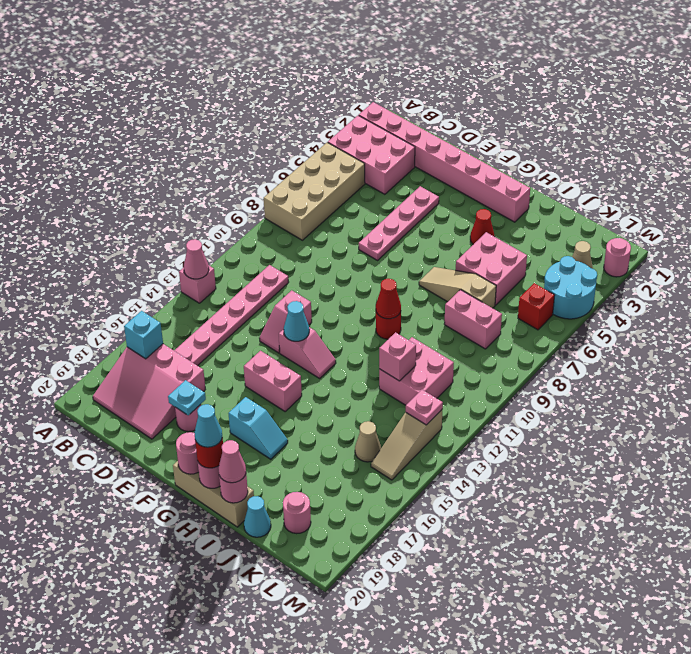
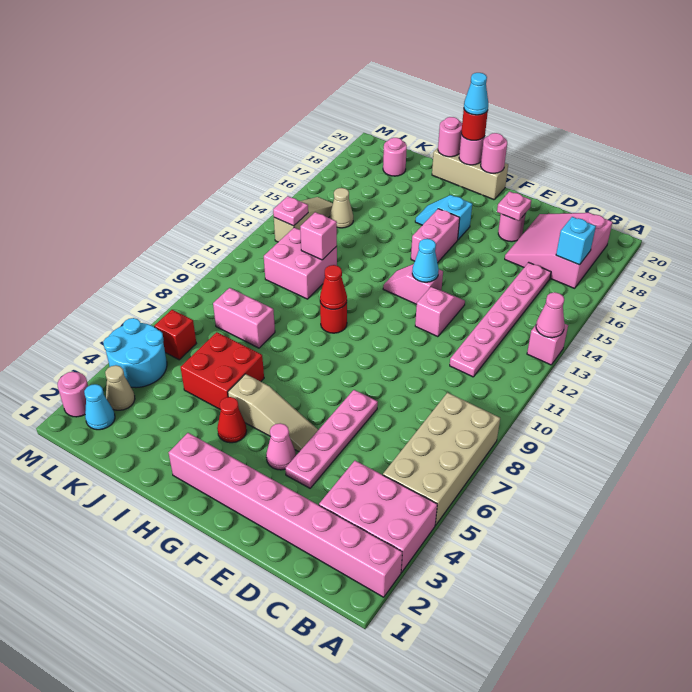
pink 3x3 slope [93,344,205,439] -> pink 3x3 slope turned to [505,213,612,288]
cyan 1x1 plate [168,380,206,415] -> pink 1x1 plate [497,191,531,221]
pink 1x2 brick [244,351,302,411] -> pink 1x2 brick turned to [411,209,460,263]
tan 1x3 slope [419,267,496,308] -> tan 1x3 slope moved to [228,374,318,452]
pink 2x2 brick [456,232,527,305] -> red 2x2 brick [181,332,264,409]
pink 1x1 cone [218,440,246,483] -> pink 1x1 cone moved to [266,423,296,470]
cyan 1x1 cone [244,496,271,537] -> cyan 1x1 cone moved to [84,384,115,430]

